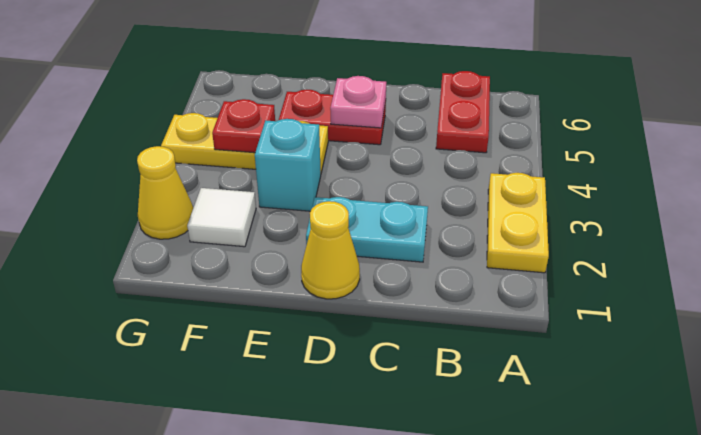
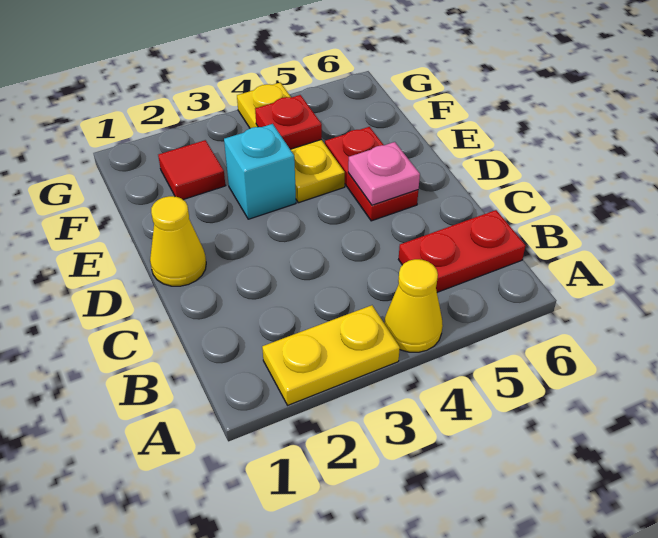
cyan 1x2 plate [306,197,428,262] -> none
white 1x1 tile [187,188,256,247] -> red 1x1 tile [158,140,226,200]
yellow 1x1 cone [137,146,193,239] -> yellow 1x1 cone moved to [384,259,443,352]

